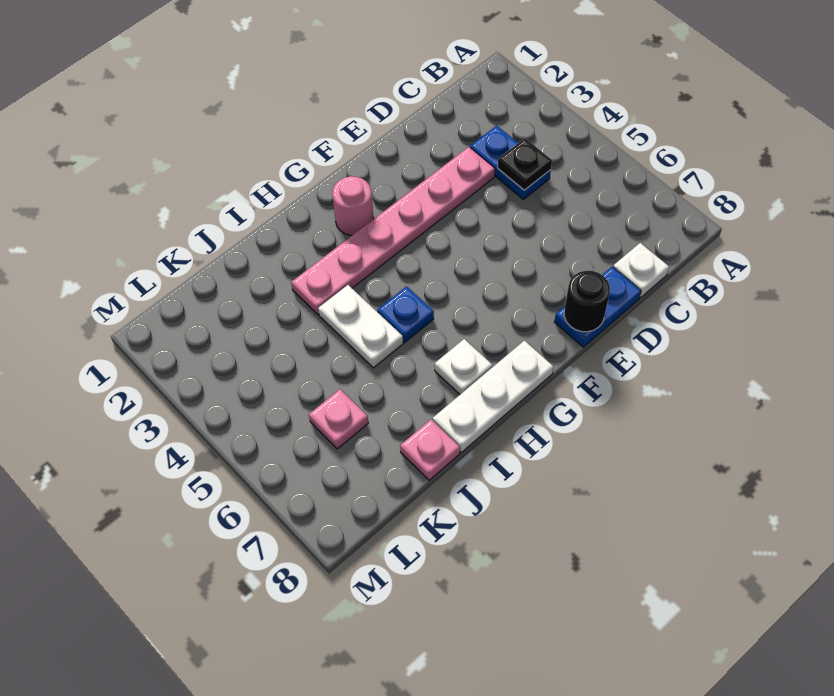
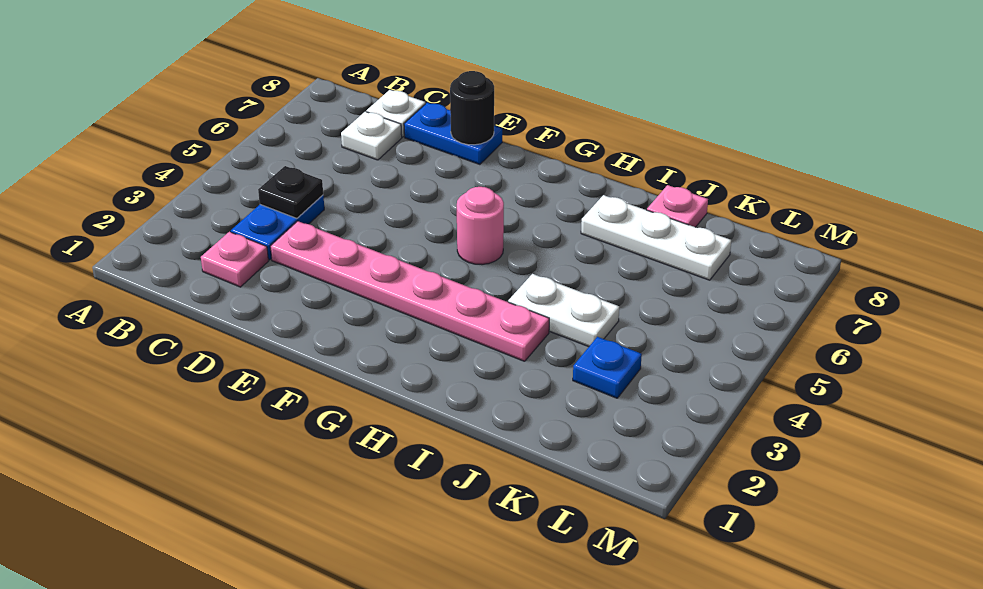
pink 1x1 round brick [332,176,373,235] -> pink 1x1 round brick moved to [457,187,504,265]
white 1x3 plate [433,341,553,452] -> white 1x3 plate moved to [581,195,731,280]
blue 1x1 plate [377,286,434,342] -> blue 1x1 plate moved to [573,337,642,398]
white 1x1 plate [435,339,492,394] -> white 1x1 plate moved to [341,112,402,160]
white 1x2 plate [318,285,403,368] -> white 1x2 plate turned to [508,274,619,347]
pink 1x1 plate [309,389,368,449] -> pink 1x1 plate moved to [201,232,268,287]

